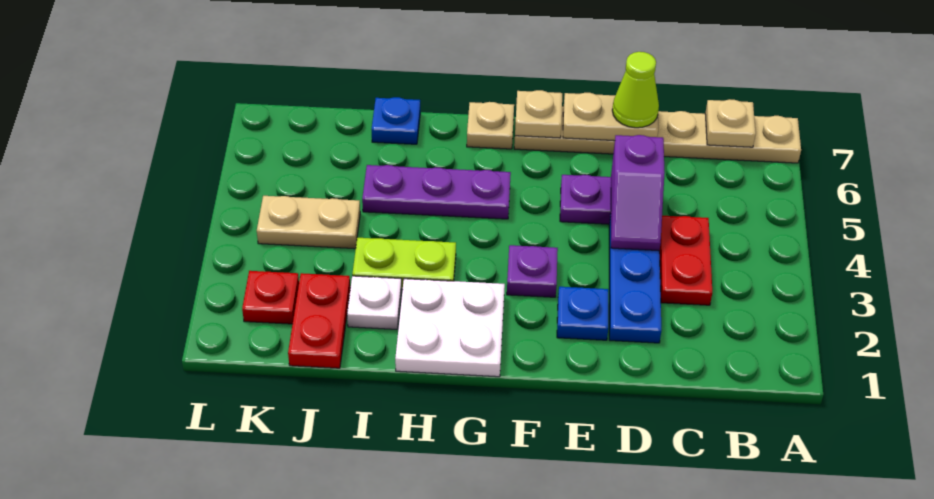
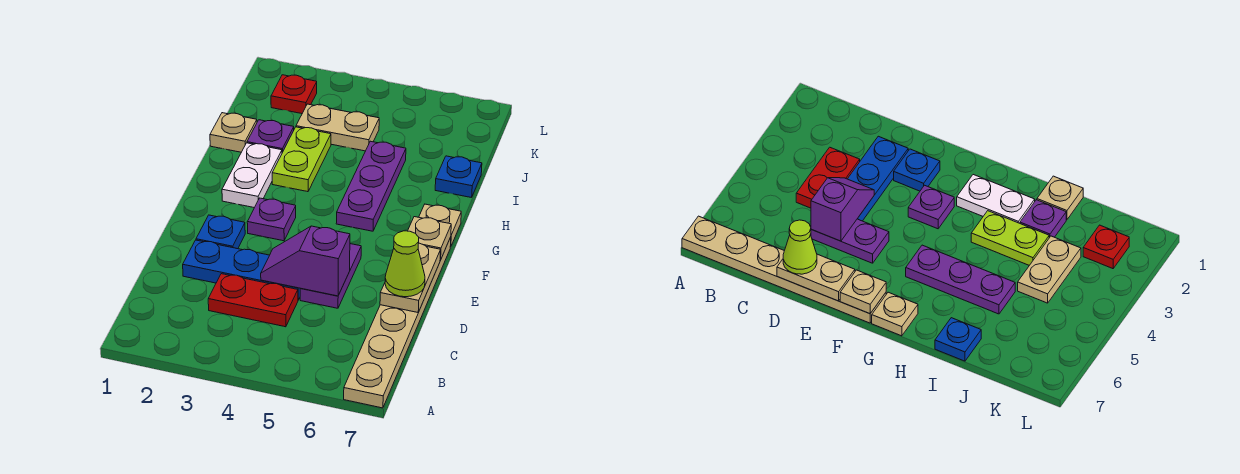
tan 1x1 plate [705,99,756,147] -> tan 1x1 plate moved to [210,113,257,152]
white 2x2 plate [395,279,505,377] -> white 1x2 plate [222,143,282,208]
white 1x1 plate [347,276,402,329] -> purple 1x1 plate [247,120,294,153]
red 1x2 plate [288,273,350,368] -> none
tan 1x2 plate [257,196,360,249] -> tan 1x2 plate turned to [296,104,379,151]

